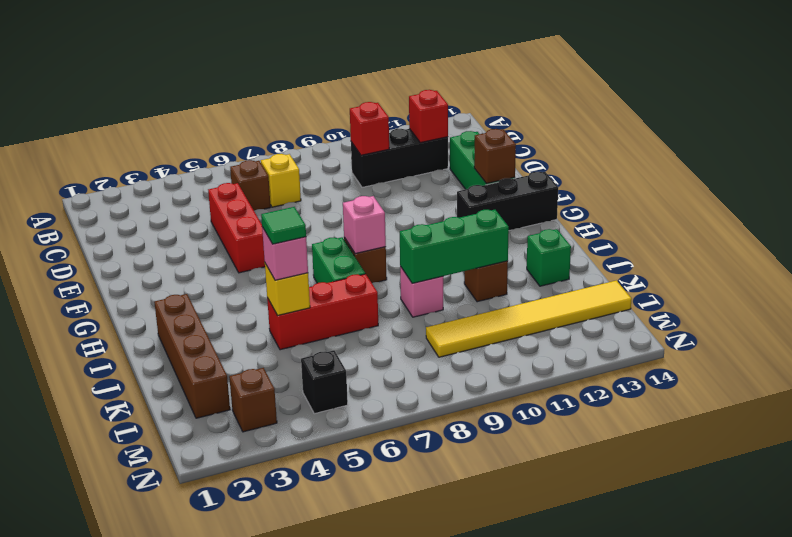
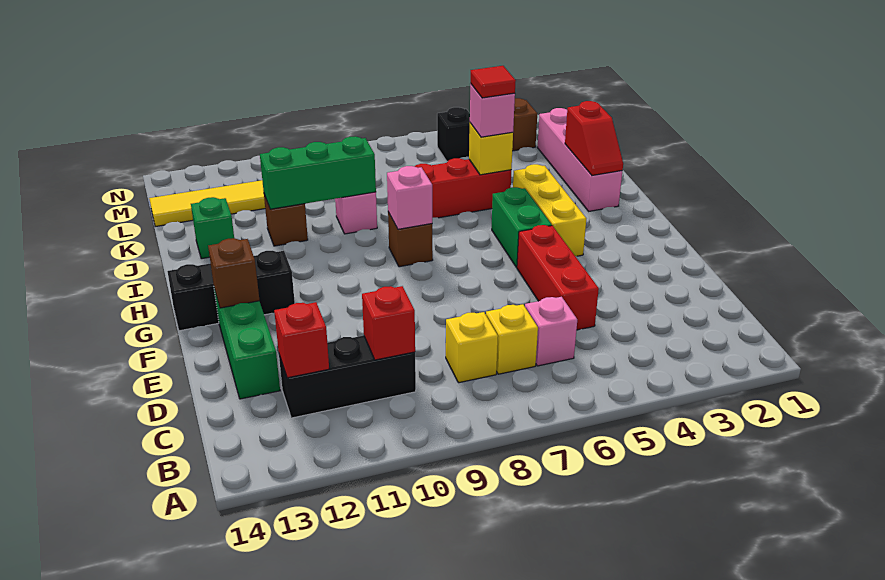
brown 1x1 brick [230,160,271,211] -> pink 1x1 brick [525,297,577,366]
none -> yellow 1x1 brick [446,312,498,383]
none -> yellow 1x3 brick [513,164,586,256]
green 1x2 brick [312,237,365,283] -> green 1x2 brick moved to [492,187,552,268]
brown 1x4 brick [154,294,230,418] -> pink 1x4 brick [537,108,622,211]
none -> red 1x2 slope [565,101,623,175]
green 1x1 tile [261,207,306,244] -> red 1x1 tile [471,66,516,98]

